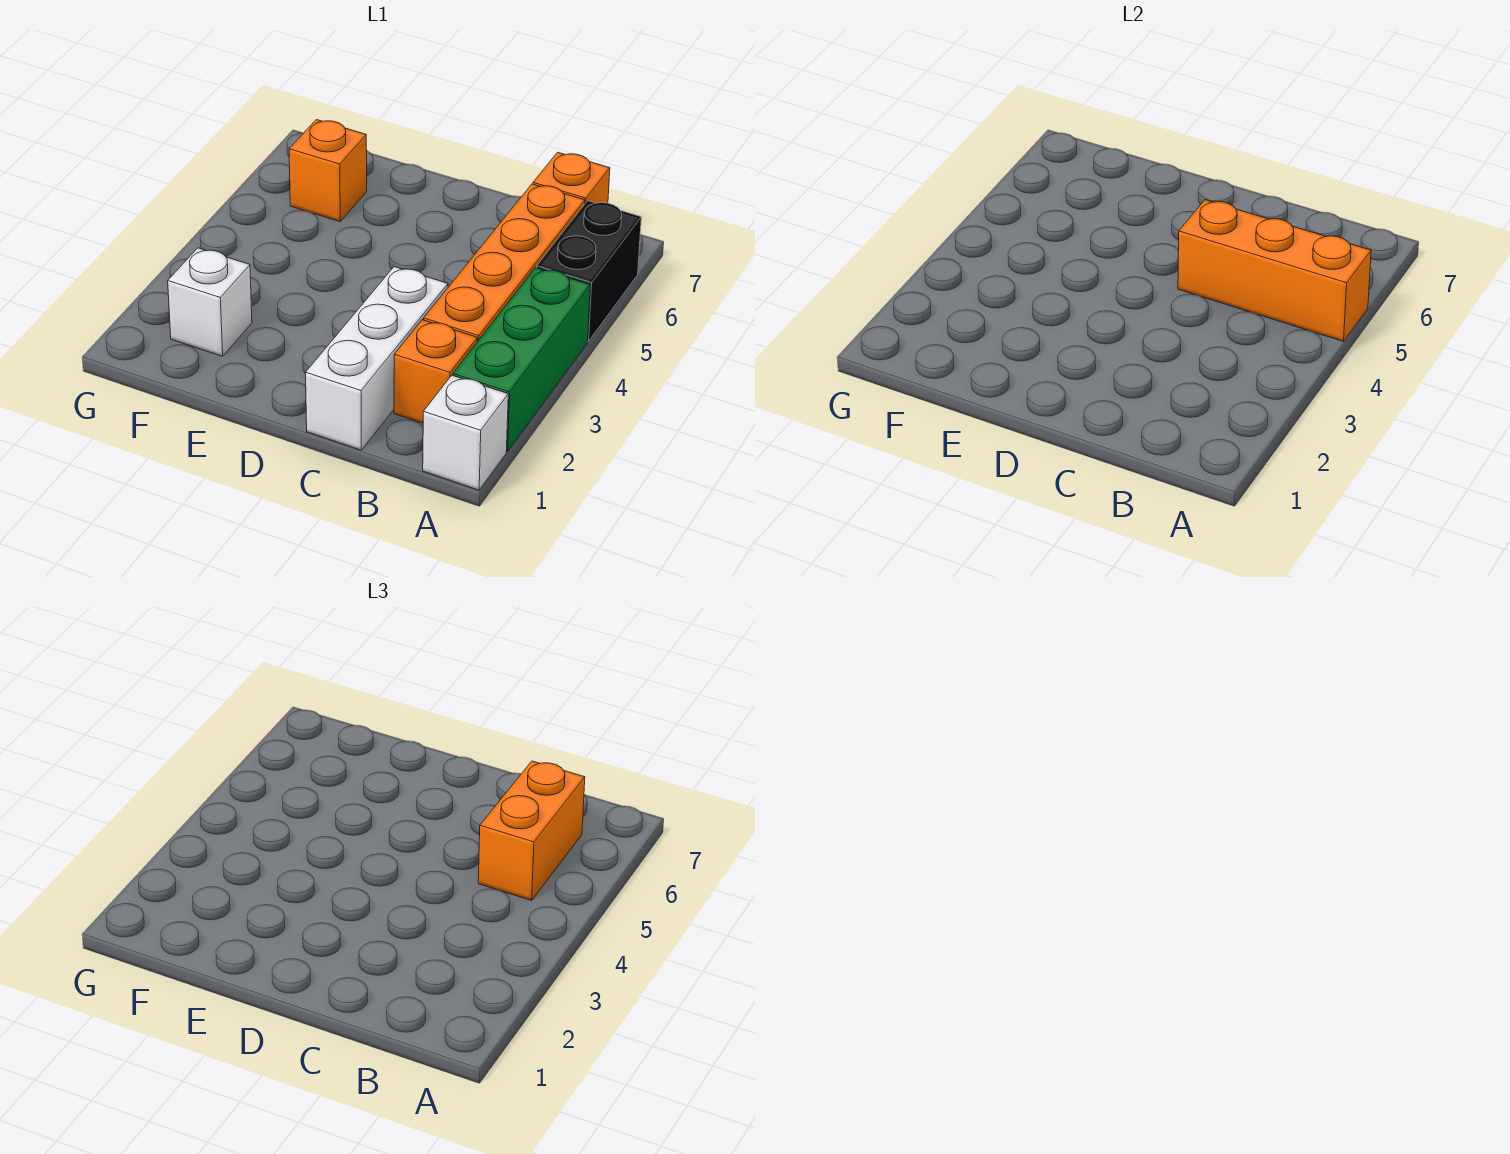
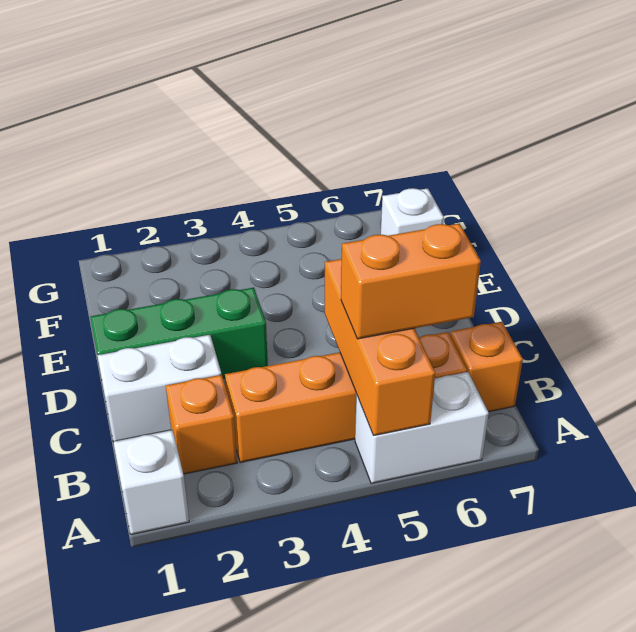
green 1x3 brick [453,268,590,451] -> green 1x3 brick moved to [90,288,268,378]
black 1x2 brick [537,201,641,341] -> white 1x2 brick [355,372,489,484]
white 1x3 brick [306,267,448,450] -> white 1x2 brick [97,335,222,442]
white 1x1 brick [168,248,252,356] -> white 1x1 brick moved to [381,188,444,236]
orange 1x1 brick [289,120,367,222] -> none

